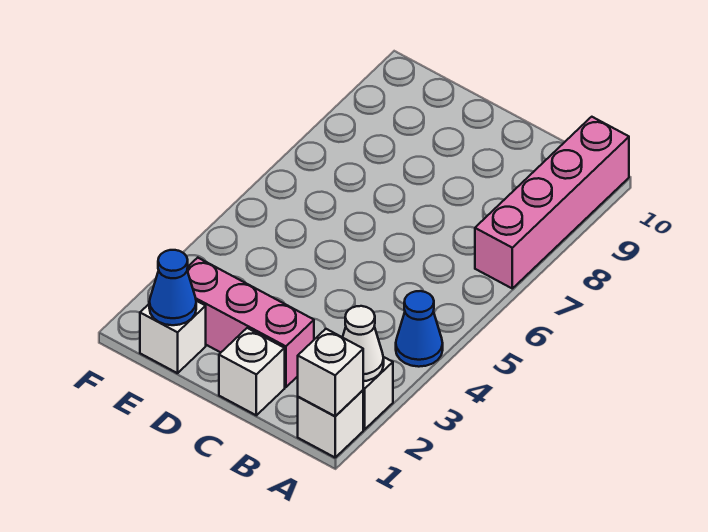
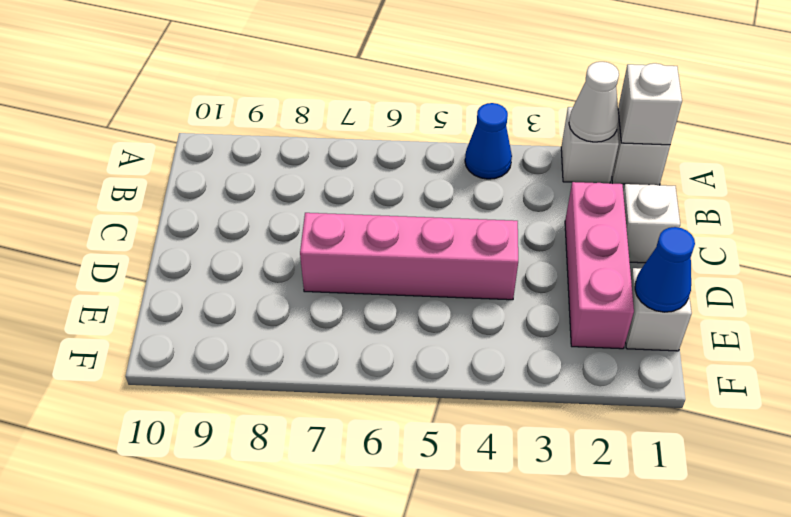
pink 1x4 brick [475,117,629,288] -> pink 1x4 brick moved to [300,213,518,300]

